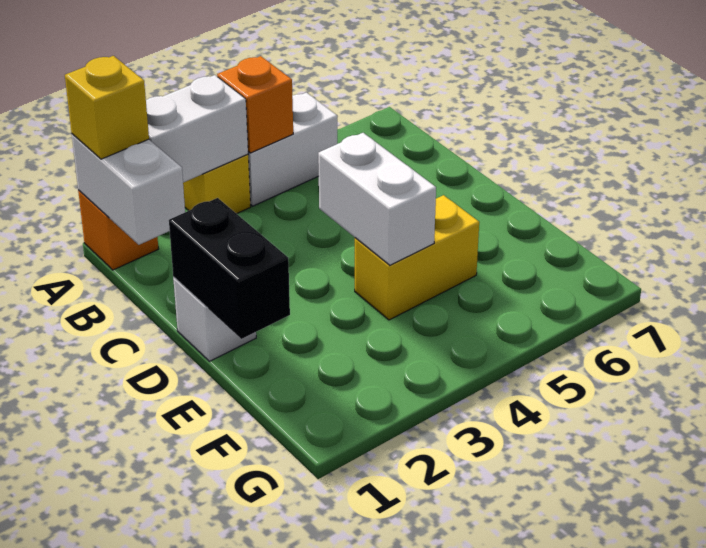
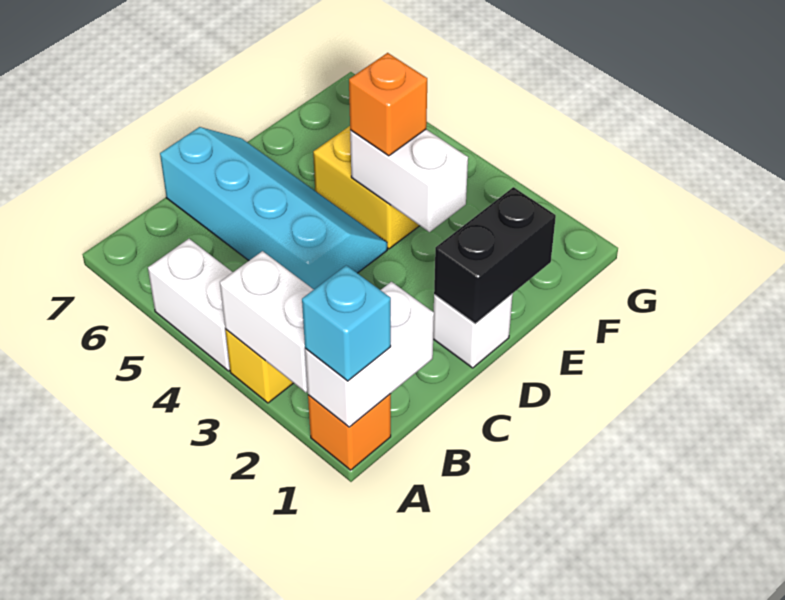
yellow 1x1 brick [65,56,149,159] -> cyan 1x1 brick [302,265,391,381]
orange 1x1 brick [217,56,293,153] -> orange 1x1 brick moved to [349,53,427,156]
none -> cyan 2x4 slope [160,127,387,289]
white 1x2 brick [318,133,436,265] -> white 1x2 brick turned to [350,129,468,232]

